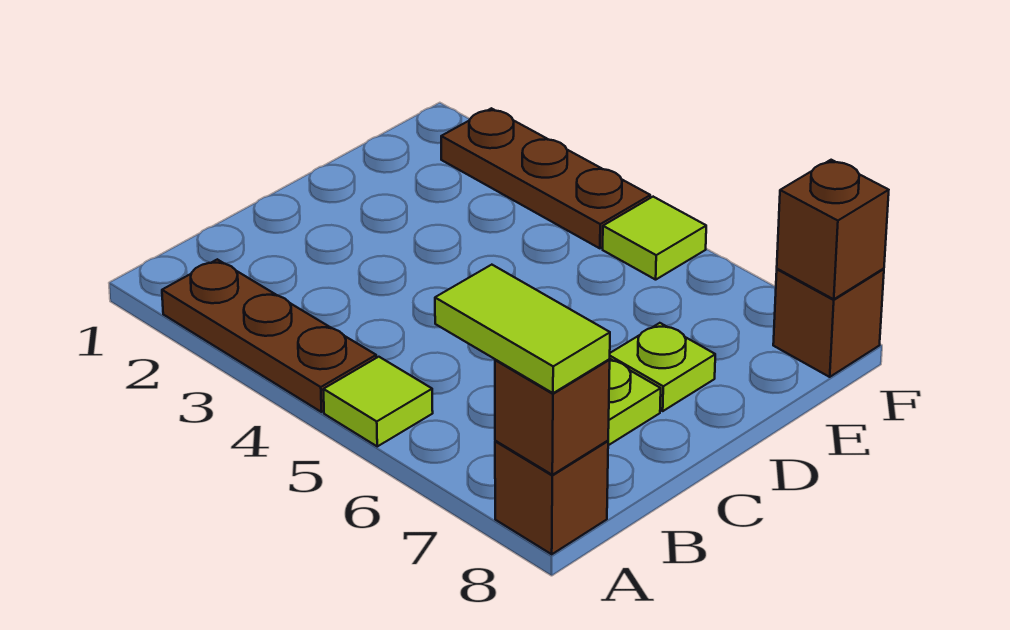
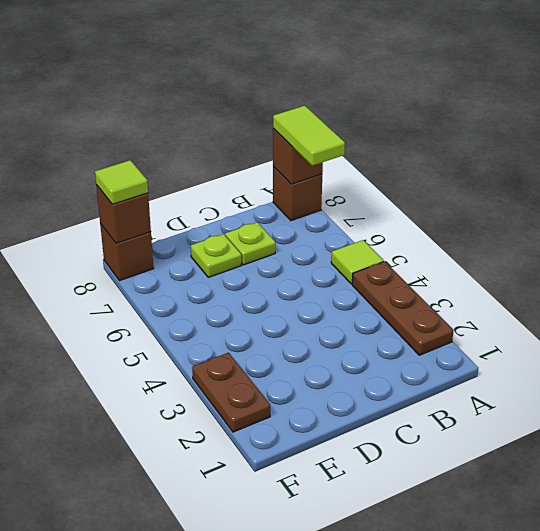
brown 1x3 plate [441,108,650,248] -> brown 1x2 plate [192,353,270,432]
lime 1x1 tile [603,197,706,280] -> lime 1x1 tile moved to [95,160,148,204]

